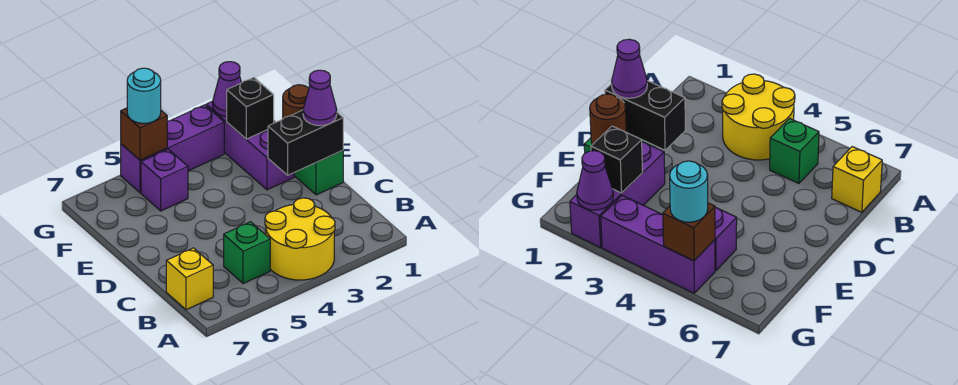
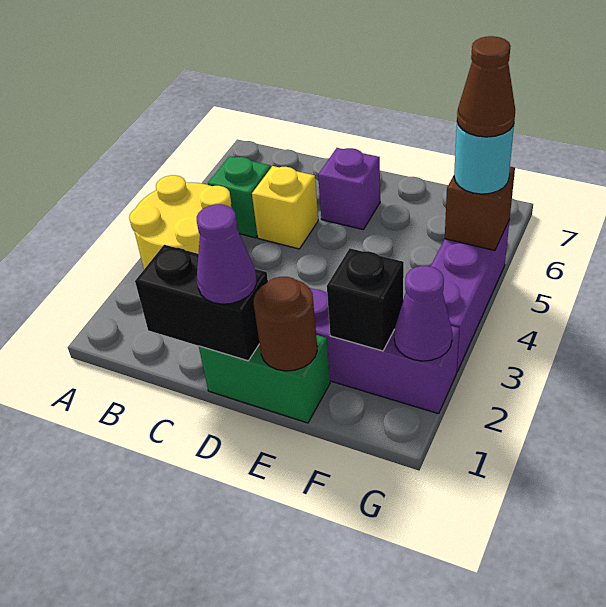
yellow 1x1 brick [166,248,213,310] -> yellow 1x1 brick moved to [252,166,318,249]
black 1x2 brick [268,110,343,175] -> black 1x2 brick turned to [135,245,268,361]
purple 1x1 brick [141,149,188,211] -> purple 1x1 brick moved to [318,148,380,230]
none -> brown 1x1 cone [457,36,515,137]

